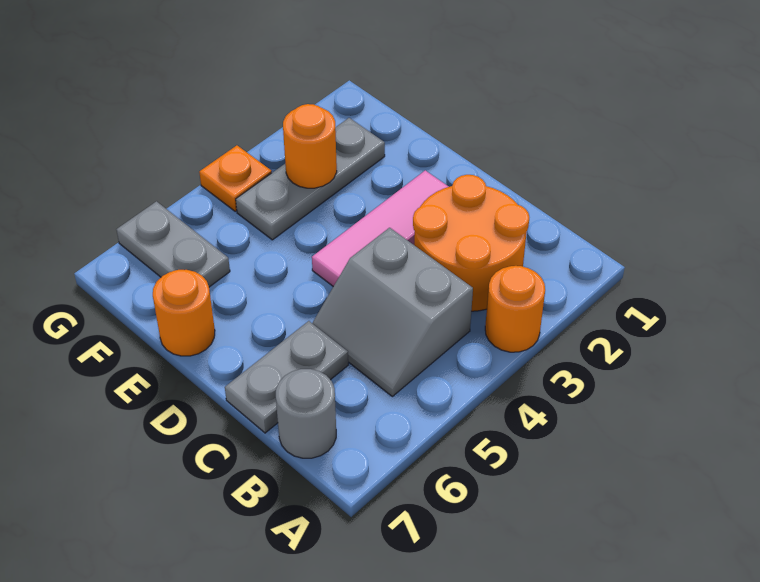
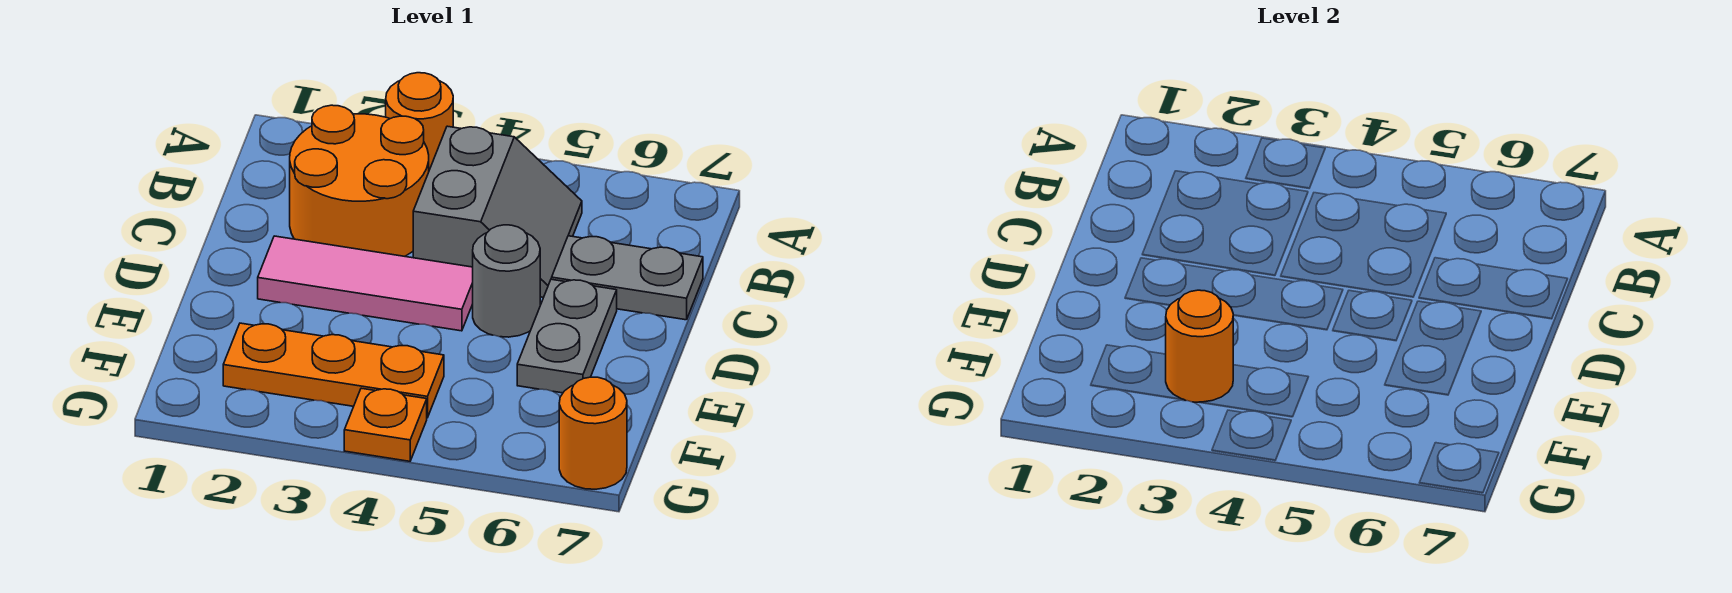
grey 1x1 round brick [276,369,336,458] -> grey 1x1 round brick moved to [473,225,540,337]
orange 1x1 round brick [153,270,215,356] -> orange 1x1 round brick moved to [559,377,627,489]
grey 1x3 plate [236,118,385,240] -> orange 1x3 plate [223,323,444,418]
grey 1x2 plate [116,201,230,287] -> grey 1x2 plate moved to [517,279,617,393]

